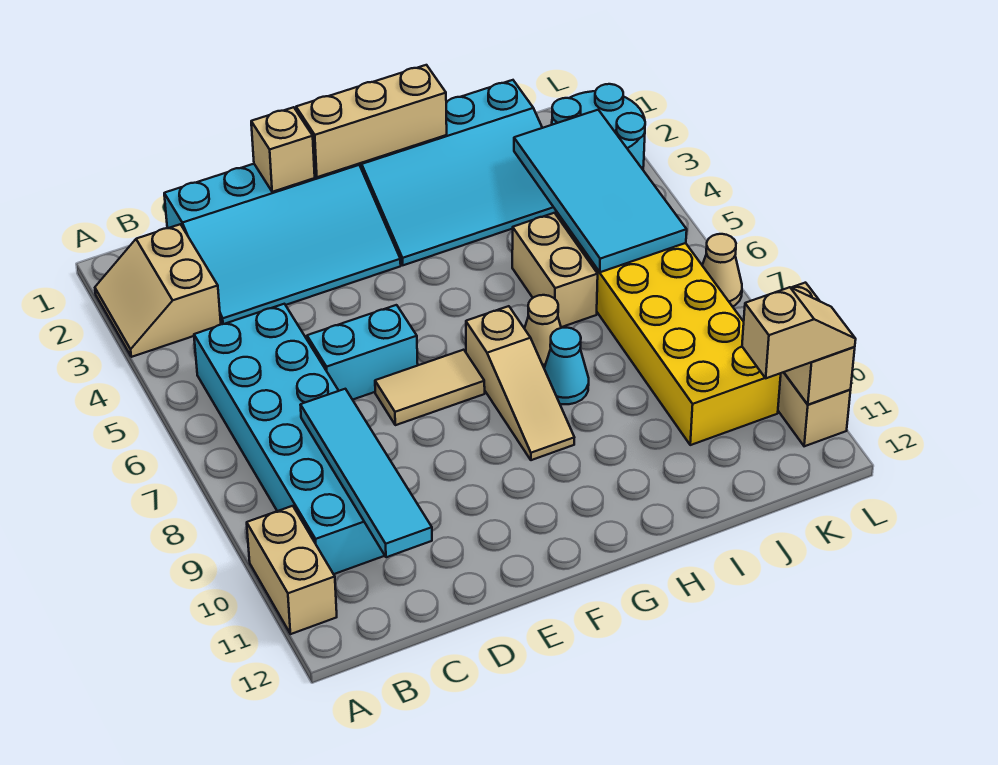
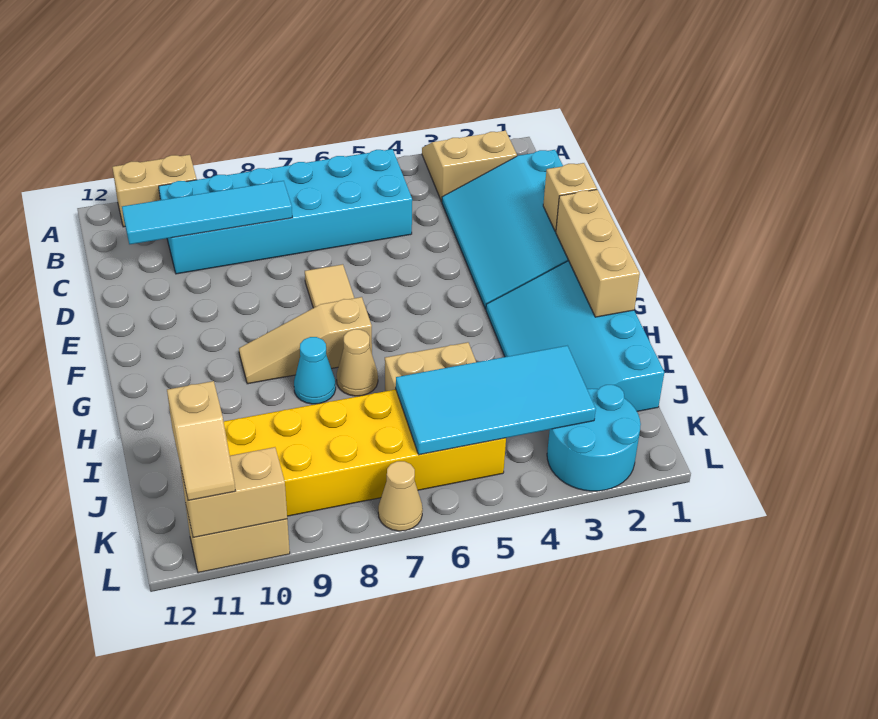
cyan 1x2 brick [307,305,418,400] -> none

